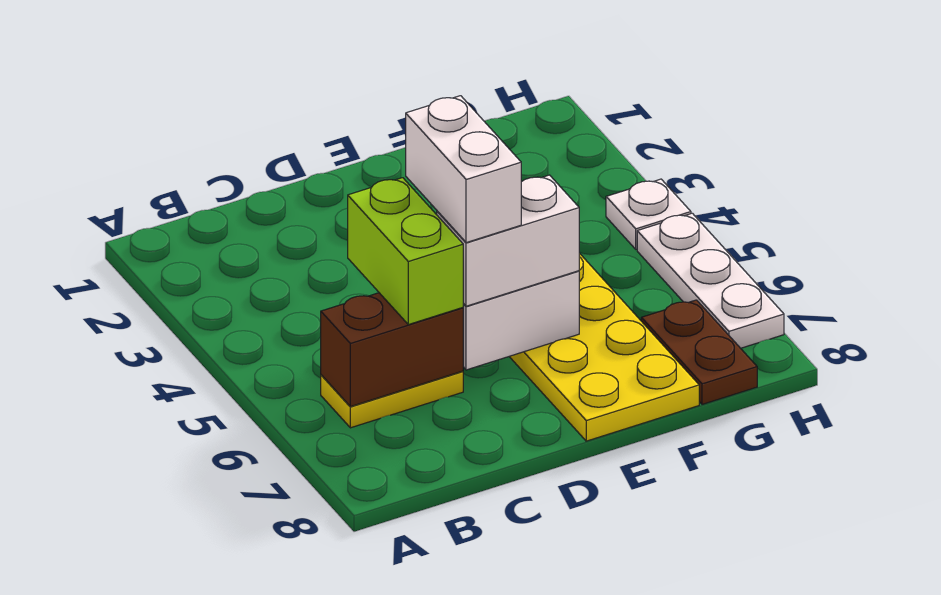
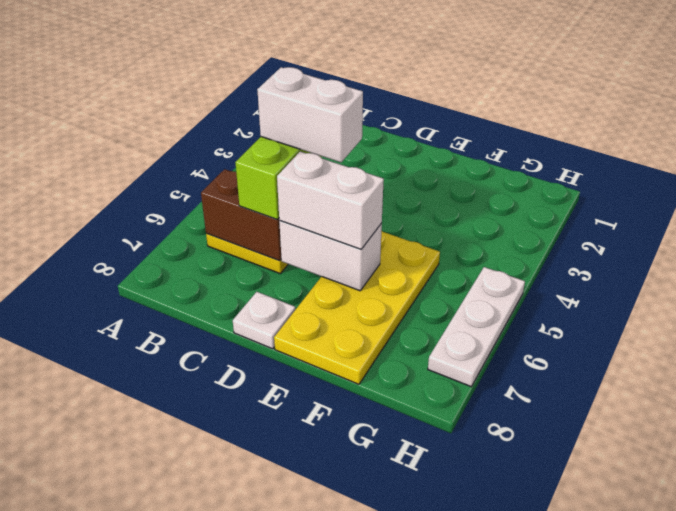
white 1x2 brick [406,96,521,243] -> white 1x2 brick turned to [257,67,363,162]
brown 1x2 plate [641,300,757,404] -> none
white 1x1 plate [606,179,691,249] -> white 1x1 plate moved to [233,292,295,349]

